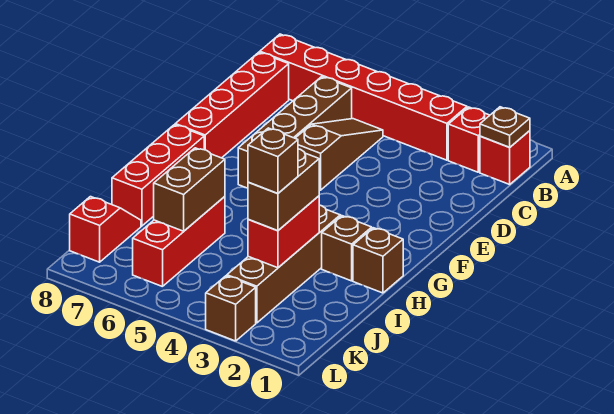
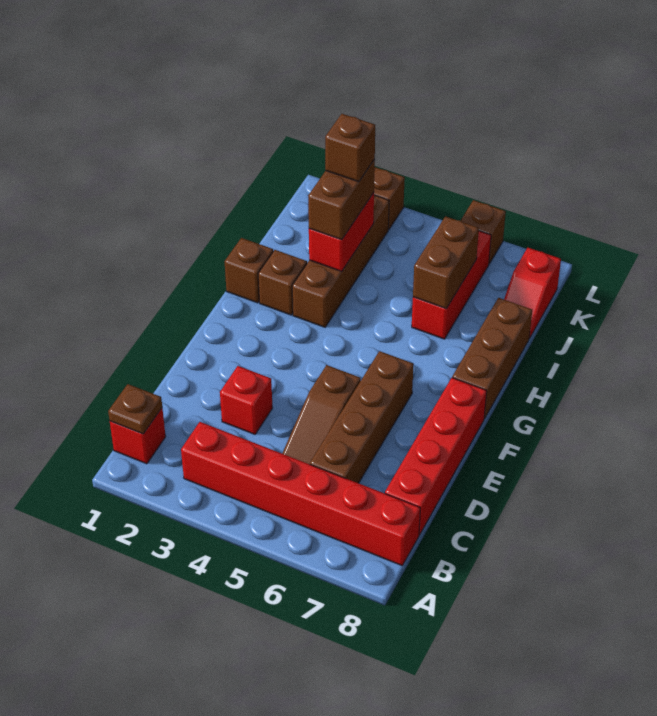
red 1x1 brick [448,107,490,172] -> red 1x1 brick moved to [220,366,272,434]
red 1x3 brick [112,125,204,226] -> brown 1x3 brick [452,298,532,419]
none -> brown 1x1 brick [461,200,506,264]

